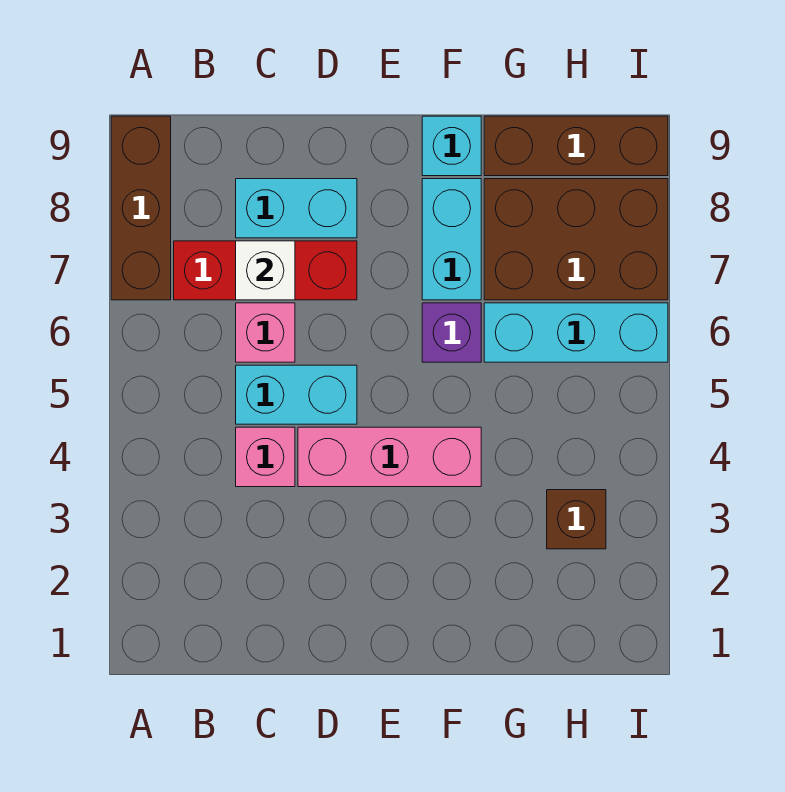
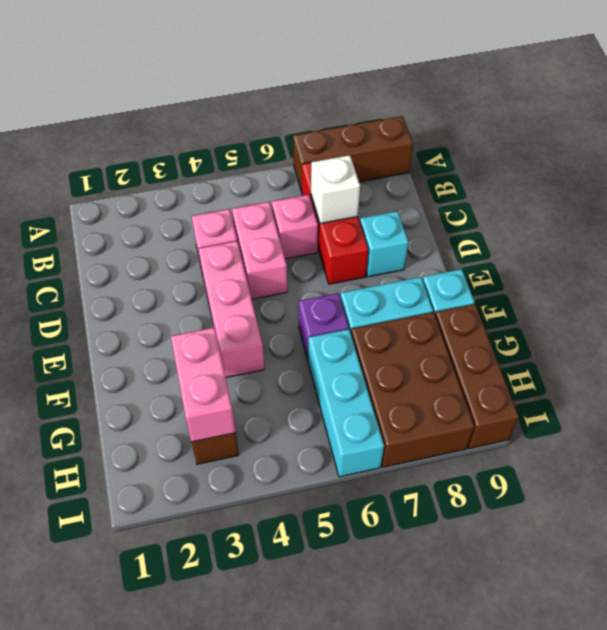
cyan 1x2 brick [236,365,357,424] -> pink 1x2 brick [232,202,287,299]
cyan 1x2 brick [236,179,357,238] -> cyan 1x1 brick [360,211,409,277]
none -> pink 1x2 brick [171,327,236,442]

